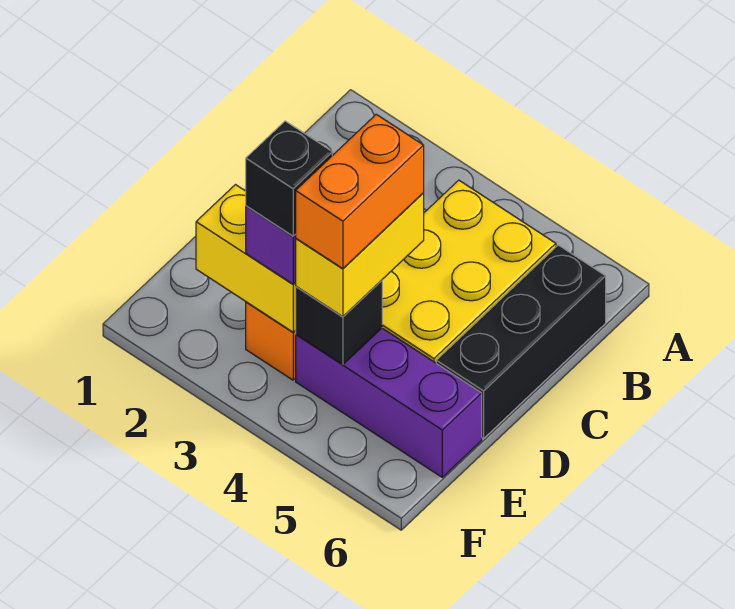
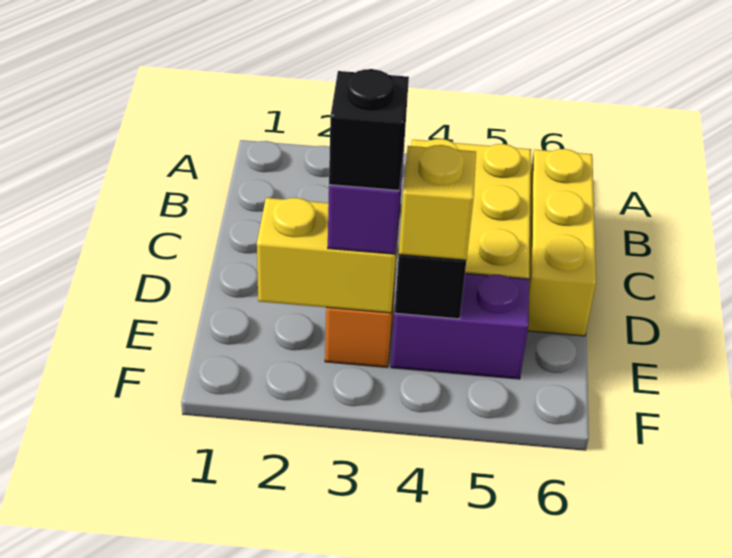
black 1x3 brick [436,245,606,438] -> yellow 1x3 brick [528,149,596,336]
yellow 1x2 brick [295,193,424,317] -> yellow 1x1 brick [399,145,476,260]
orange 1x2 brick [295,114,424,269] -> none
purple 1x3 brick [296,328,482,477] -> purple 1x2 brick [391,274,529,379]

